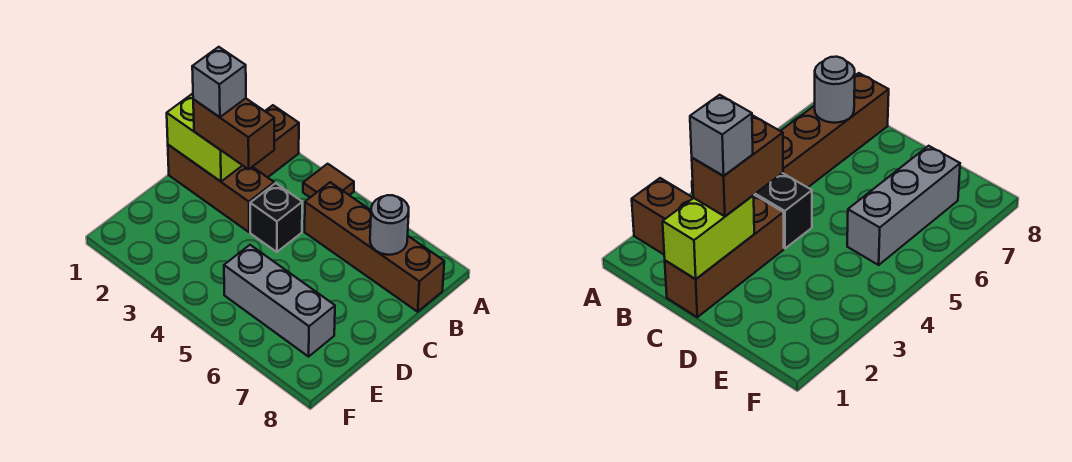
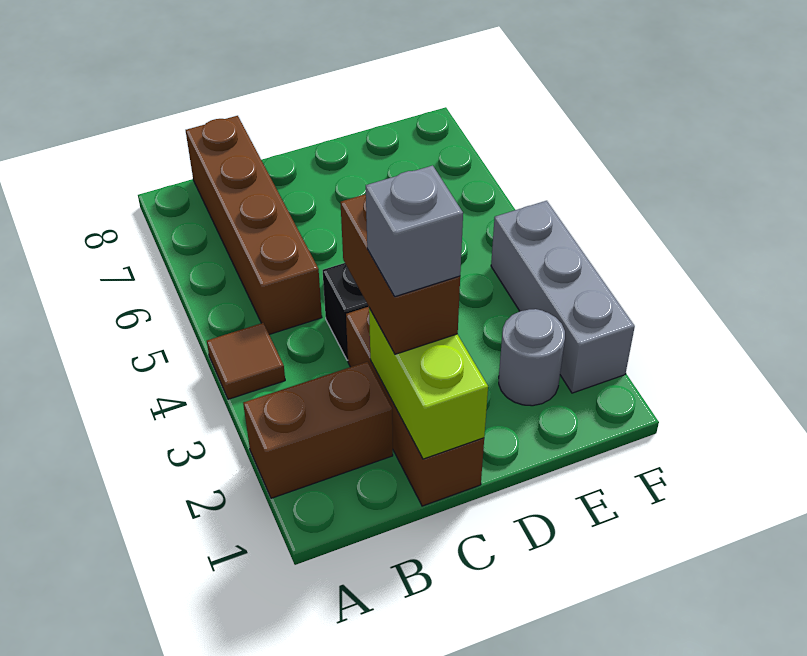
grey 1x1 round brick [370,195,409,255] -> grey 1x1 round brick moved to [499,309,565,406]
grey 1x3 brick [224,245,335,357] -> grey 1x3 brick moved to [491,201,635,393]

